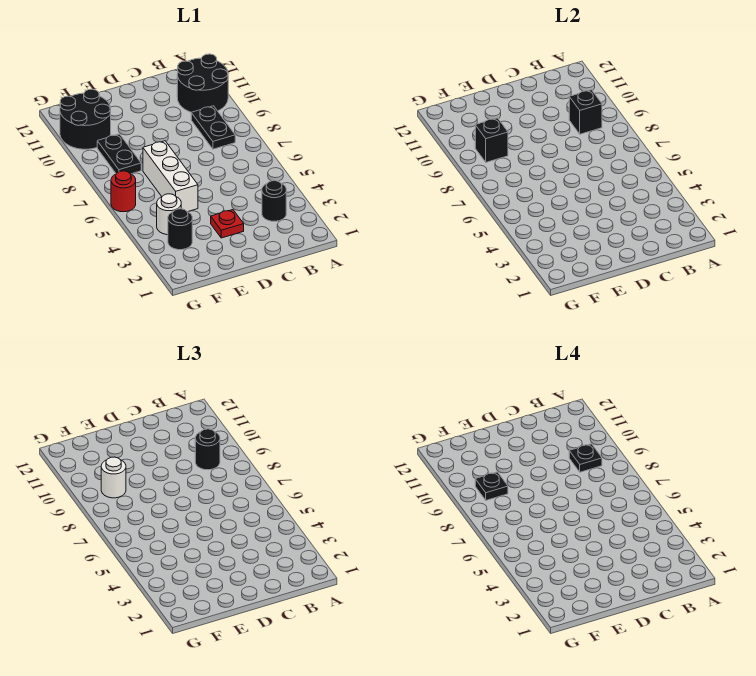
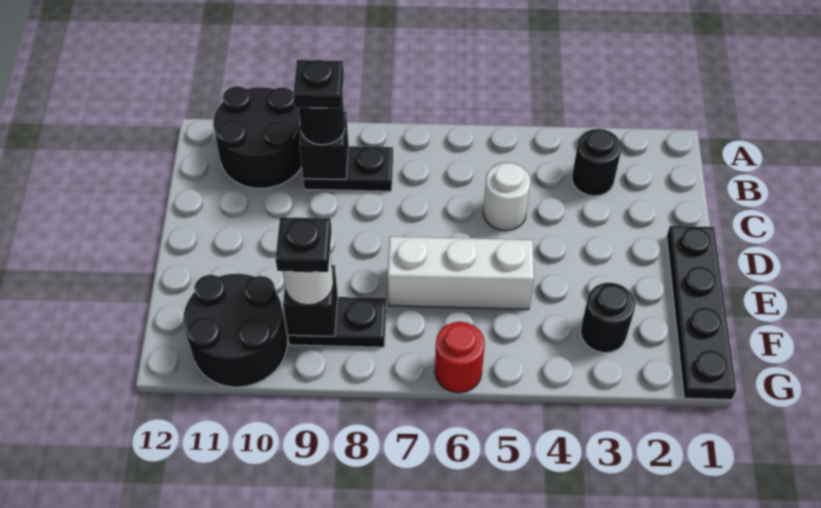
none -> black 1x4 plate [667,226,736,400]
red 1x1 plate [211,210,244,238] -> none
white 1x1 round brick [157,194,181,235] -> white 1x1 round brick moved to [483,163,531,231]

